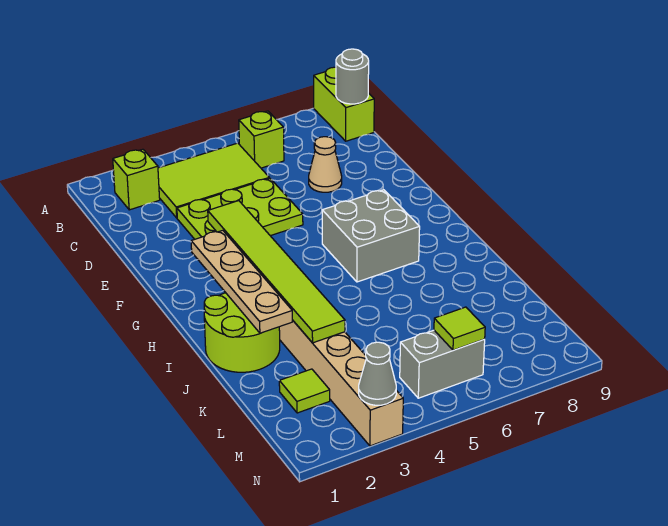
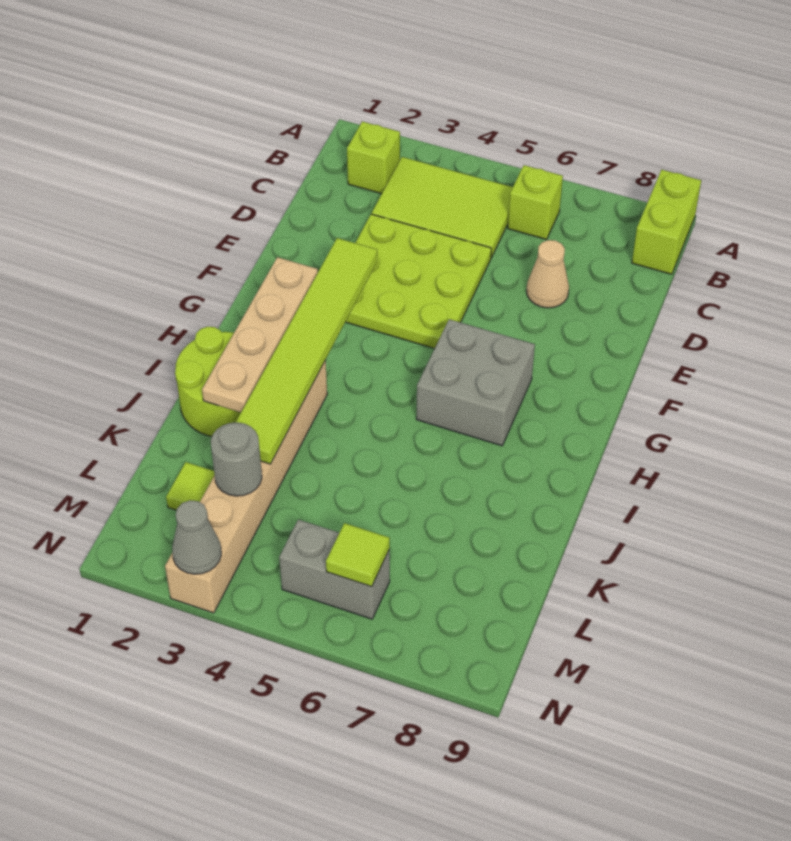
grey 1x1 round brick [336,49,369,104] -> grey 1x1 round brick moved to [211,422,262,496]
lime 2x3 plate [177,178,303,239] -> lime 3x3 plate [346,214,491,349]

